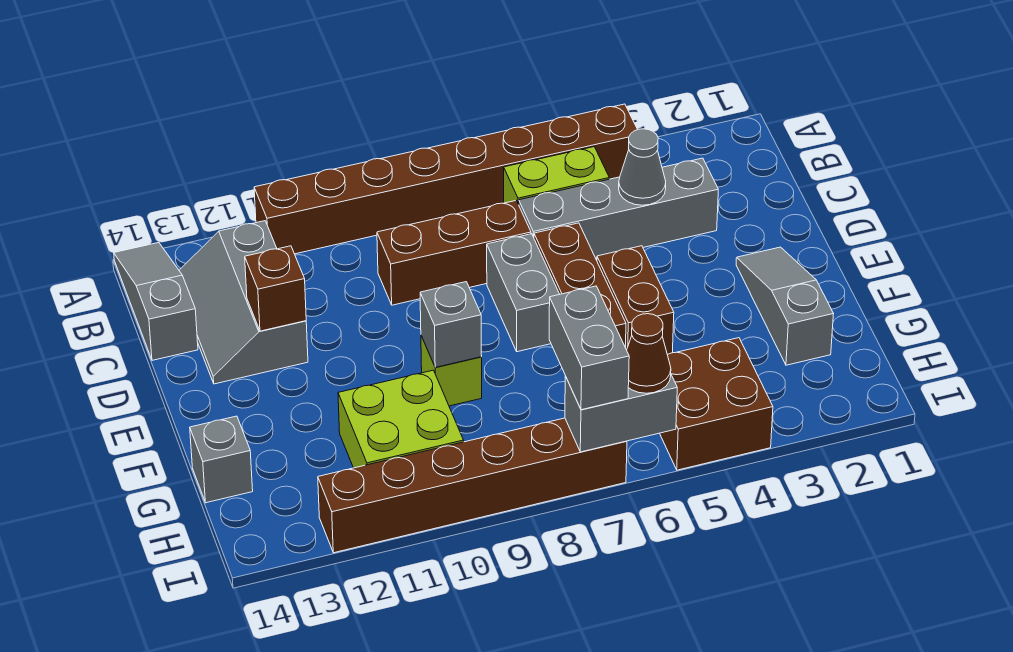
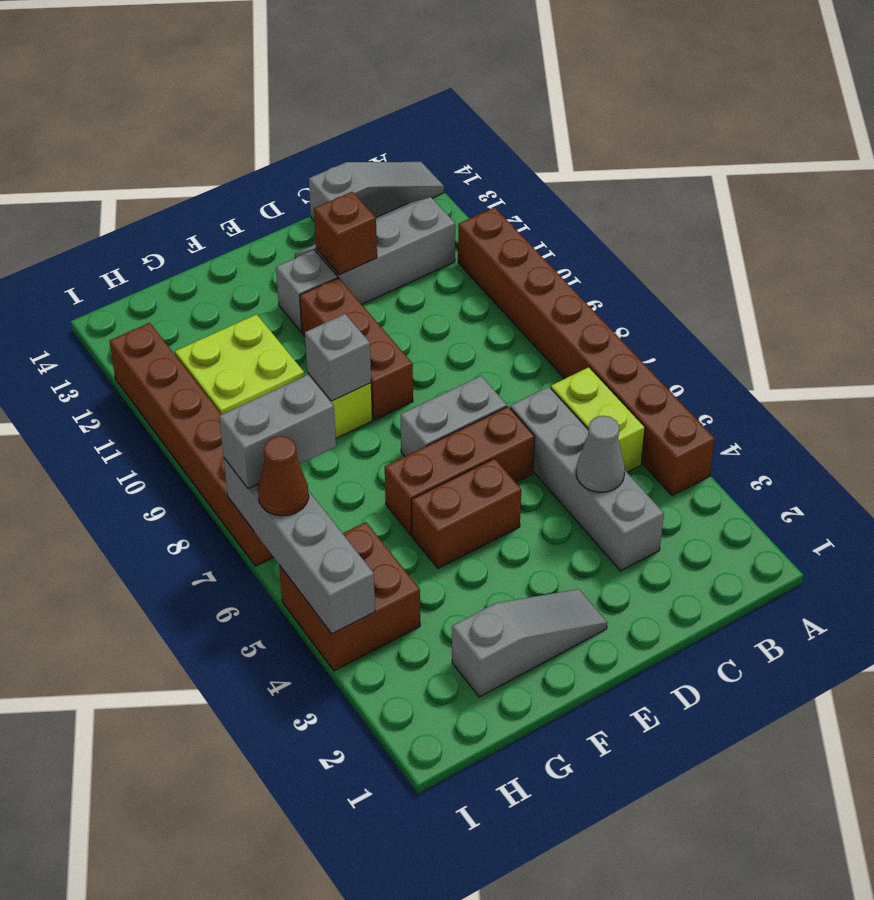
brown 1x3 brick [377,201,531,305] -> brown 1x3 brick moved to [300,278,413,420]
grey 1x1 brick [190,416,253,503] -> grey 1x1 brick moved to [276,250,337,332]
grey 1x2 brick [565,375,677,452] -> grey 1x4 brick [224,458,375,634]

